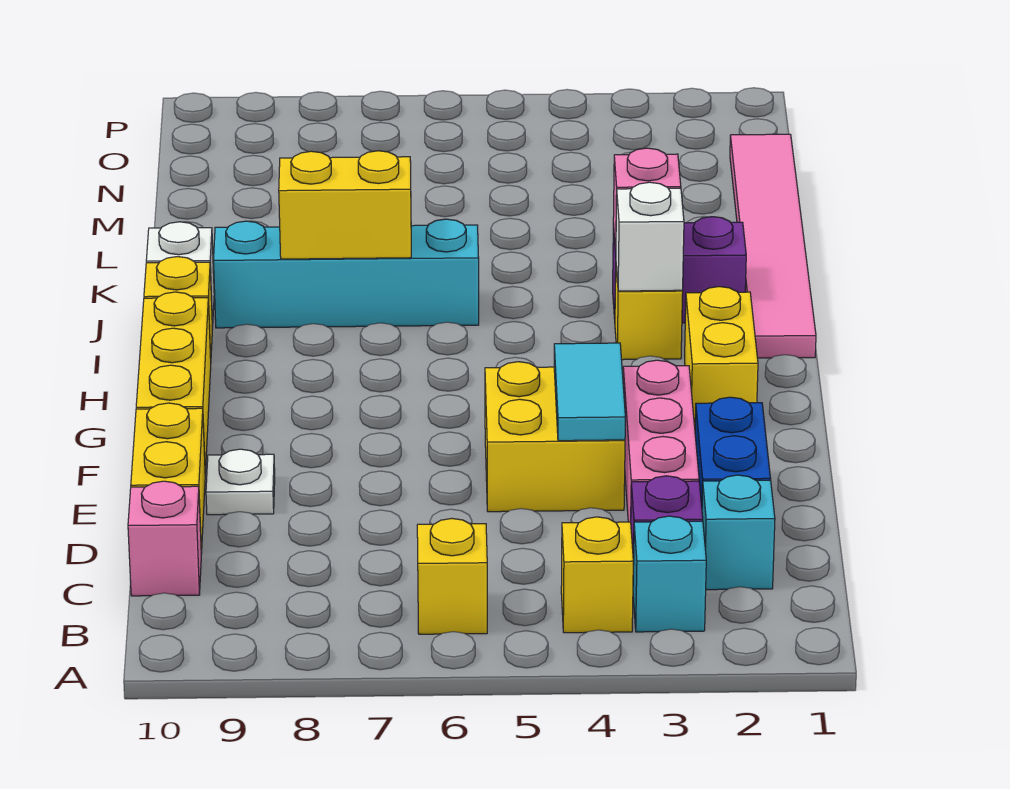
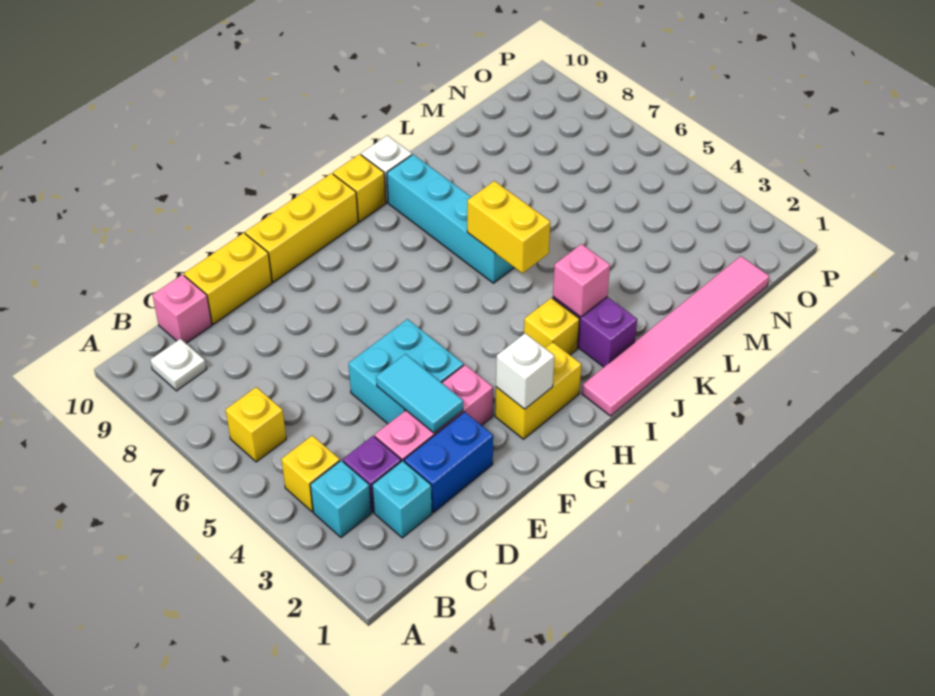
yellow 2x2 brick [485,362,625,512] -> cyan 2x2 brick [349,319,464,424]
cyan 1x2 tile [554,343,625,441] -> cyan 1x2 tile turned to [376,354,463,433]
white 1x1 plate [206,449,275,515] -> white 1x1 plate moved to [150,339,207,391]
white 1x1 brick [616,182,684,291] -> white 1x1 brick moved to [496,333,554,409]
yellow 1x2 brick [279,151,411,259] -> yellow 1x2 brick moved to [467,181,550,273]

